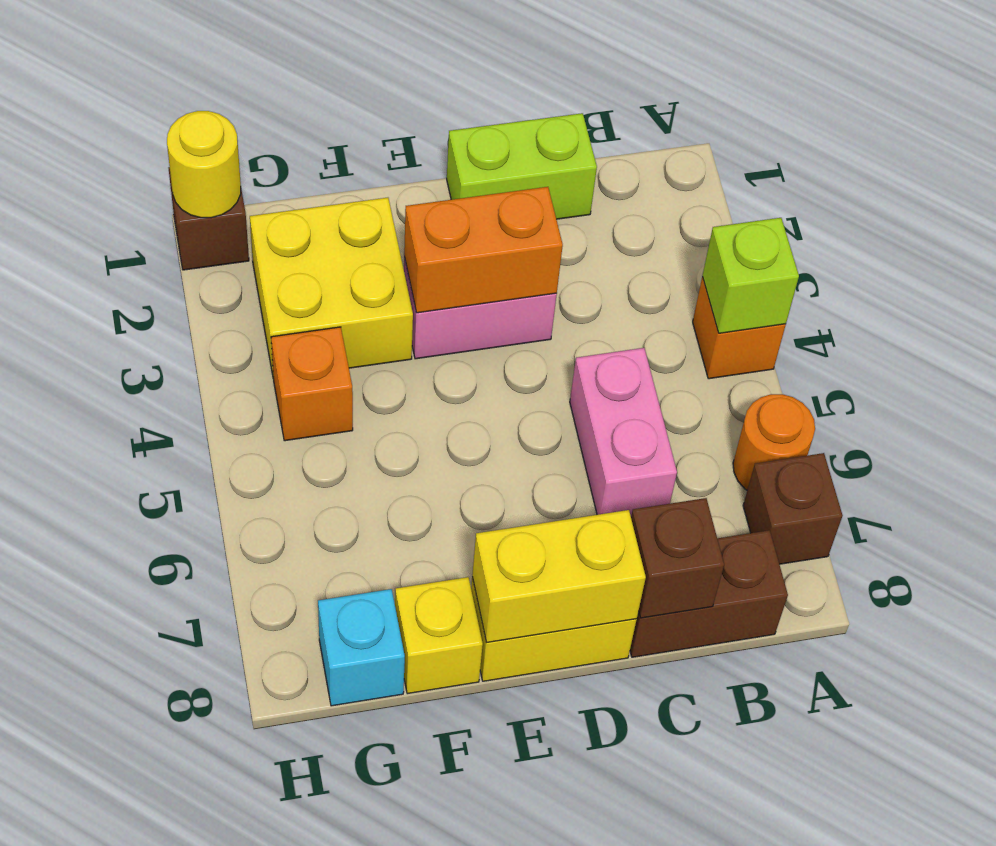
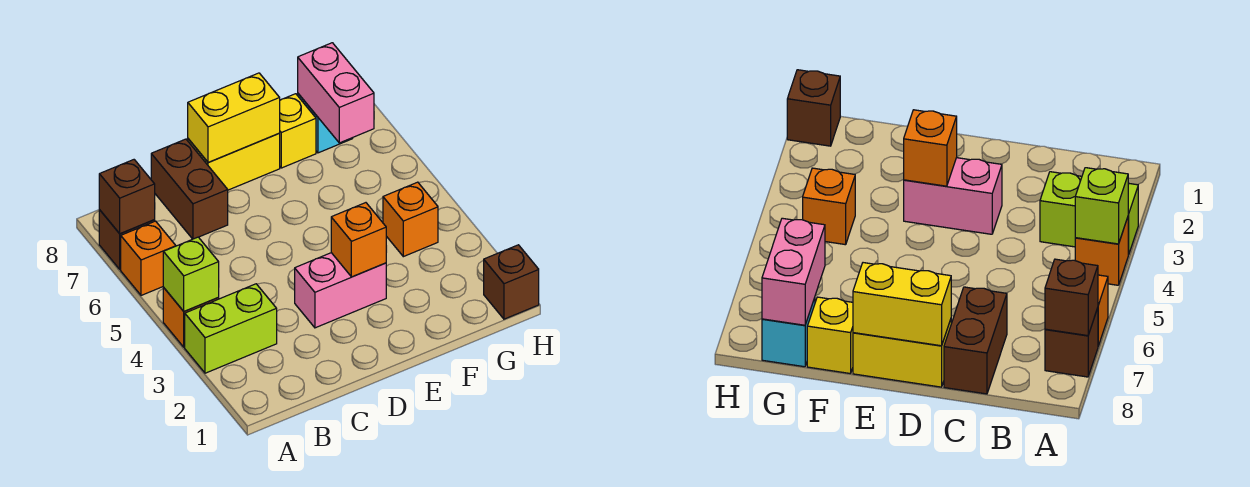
orange 1x1 round brick [733,394,815,490] -> orange 1x1 brick [121,221,176,295]
brown 1x2 brick [630,530,788,657] -> brown 1x2 brick turned to [151,139,228,239]
lime 1x2 brick [447,113,597,219] -> lime 1x2 brick moved to [185,284,277,373]
pink 1x2 brick [570,348,677,516] -> pink 1x2 brick moved to [298,43,374,143]
brown 1x1 brick [631,498,724,618] -> brown 1x1 brick moved to [99,160,155,234]
orange 1x2 brick [404,187,563,313] -> orange 1x1 brick [331,203,386,277]
yellow 2x2 brick [250,198,413,379] -> none
yellow 1x1 round brick [167,111,241,218] -> none

